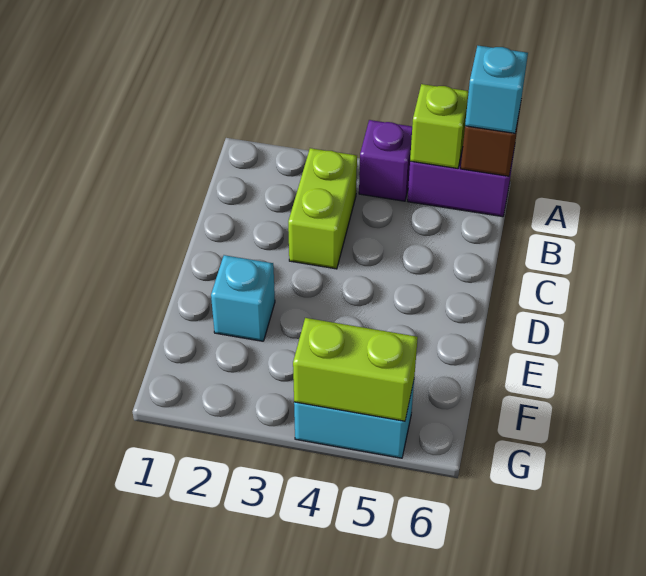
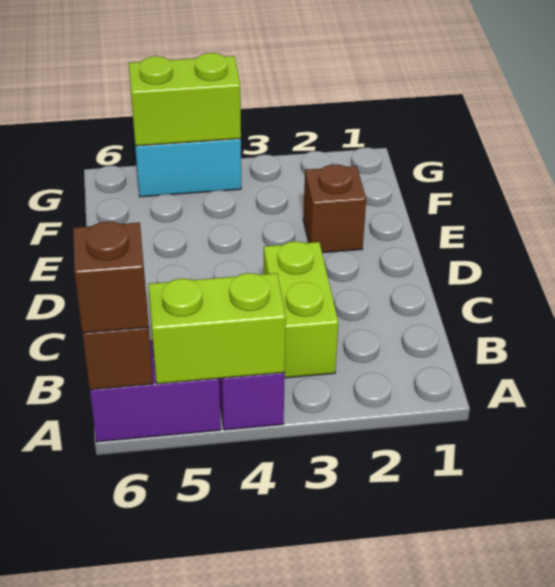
lime 1x1 brick [410,84,469,168] -> lime 1x2 brick [148,273,286,384]
cyan 1x1 brick [465,46,528,133] -> brown 1x1 brick [73,222,149,333]
cyan 1x1 brick [211,255,275,341] -> brown 1x1 brick [303,164,366,253]

